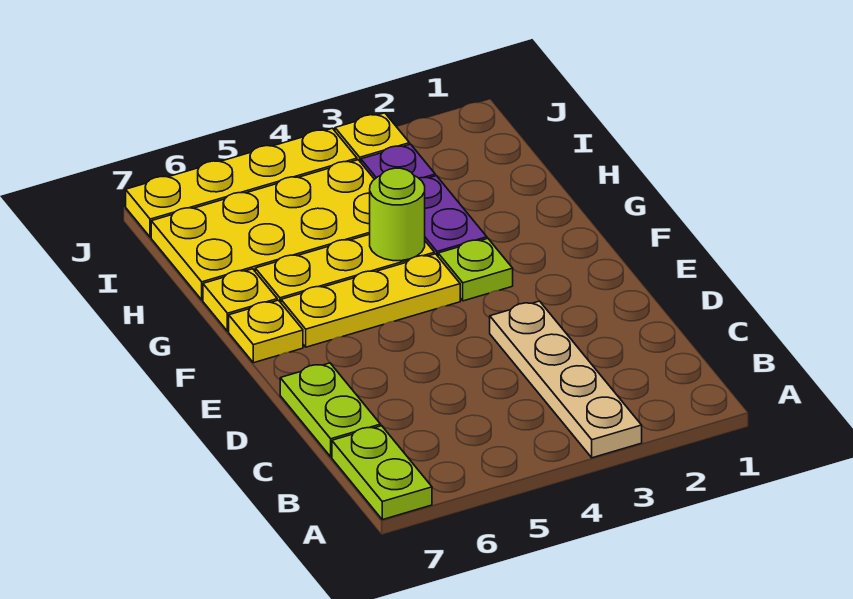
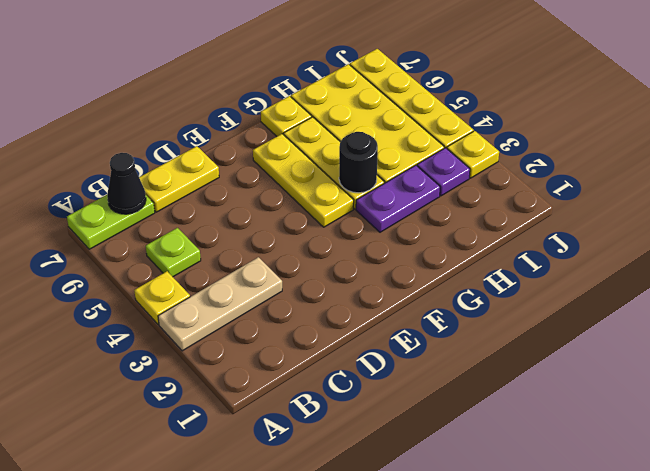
tan 1x4 plate [490,301,642,458] -> tan 1x3 plate [158,257,282,351]
none -> black 1x1 cone [107,153,146,214]
lime 1x2 plate [280,363,381,457] -> yellow 1x2 plate [139,146,219,212]
lime 1x1 plate [438,239,513,301] -> lime 1x1 plate moved to [146,228,201,277]
yellow 1x1 plate [229,300,303,363] -> yellow 1x1 plate moved to [134,271,190,324]
lime 1x1 round brick [370,168,425,261] -> black 1x1 round brick [339,132,378,193]

